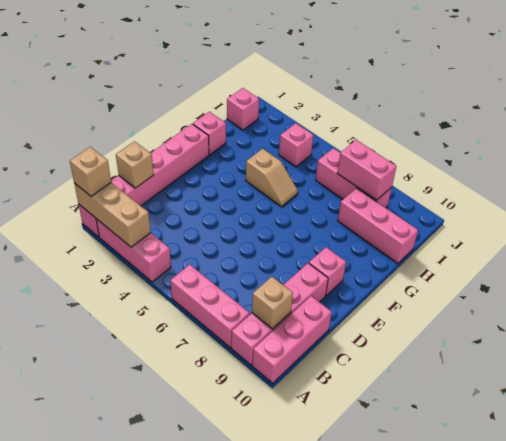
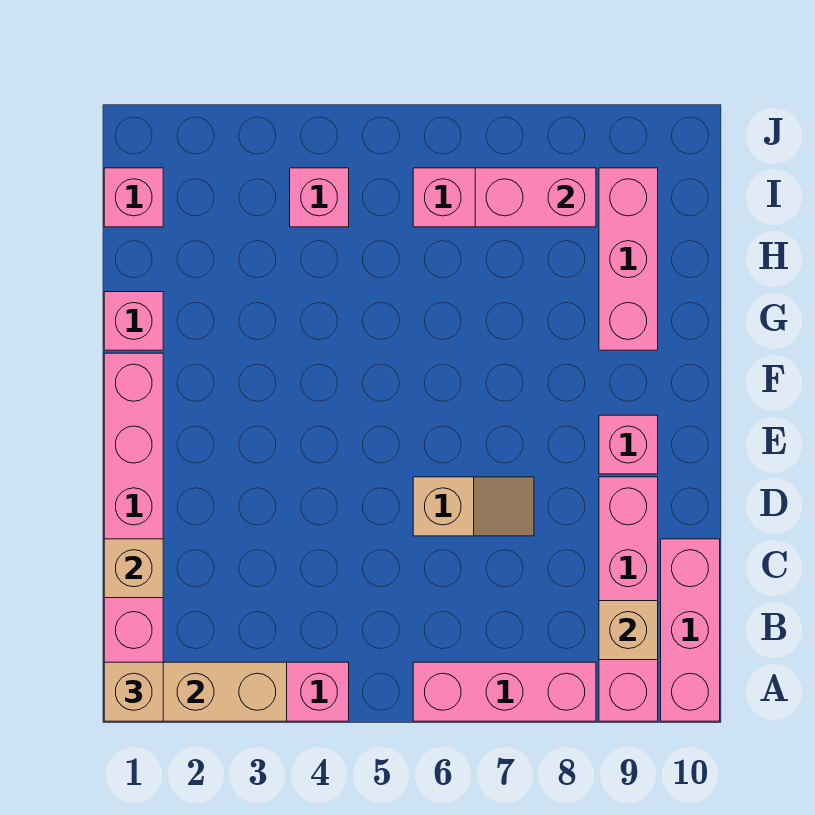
tan 1x2 slope [246,149,298,207] -> tan 1x2 slope moved to [413,477,534,536]
pink 1x3 brick [338,188,418,263] -> pink 1x3 brick turned to [599,168,658,350]

